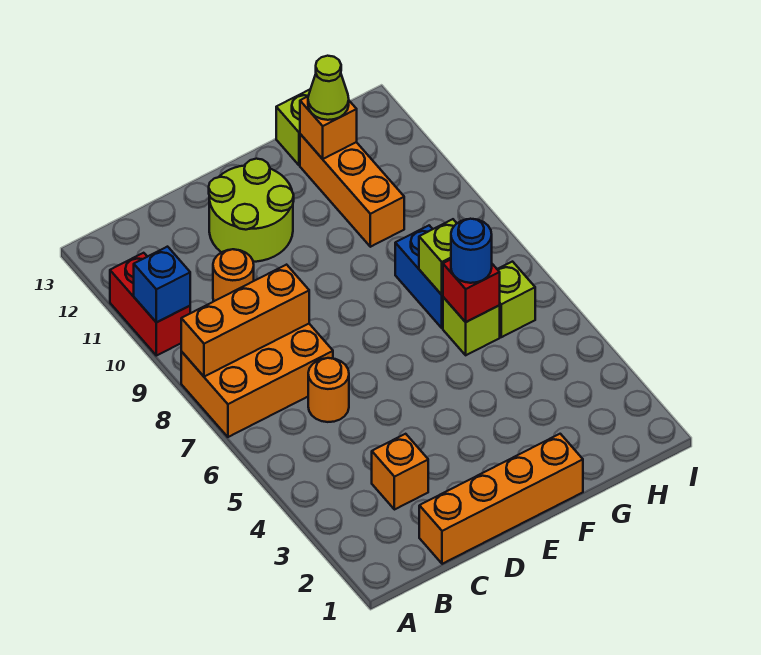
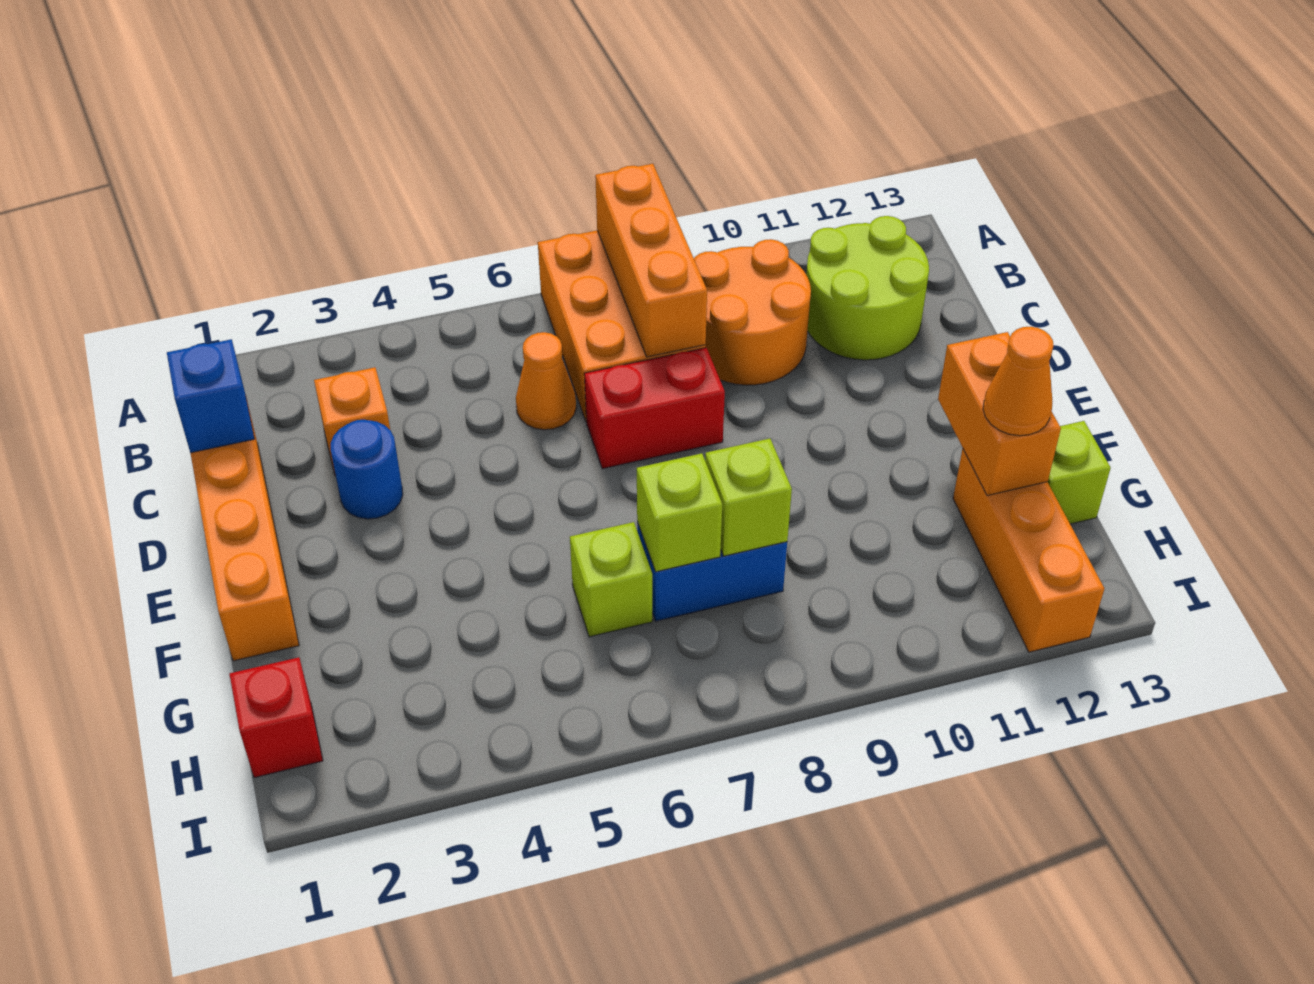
red 1x2 brick [110,253,190,356] -> red 1x2 brick moved to [584,348,725,469]
blue 1x1 brick [134,247,190,322] -> blue 1x1 brick moved to [167,339,254,453]
orange 1x1 round brick [308,358,349,422] -> orange 1x1 cone [516,332,576,430]
orange 1x1 round brick [213,249,254,301] -> orange 2x2 round brick [694,239,811,385]
lime 2x2 round brick [209,159,294,262] -> lime 2x2 round brick moved to [806,216,929,360]
red 1x1 brick [443,260,500,322] -> red 1x1 brick moved to [230,657,323,778]
blue 1x1 round brick [451,219,492,283] -> blue 1x1 round brick moved to [331,420,403,519]
orange 1x3 brick [300,134,404,247] -> orange 1x3 brick turned to [953,449,1104,652]
orange 1x1 brick [300,97,357,159] -> orange 1x2 brick [938,332,1061,496]
lime 1x1 cone [308,56,349,120] -> orange 1x1 cone [983,327,1053,436]
lime 1x1 brick [497,262,535,337] -> lime 1x1 brick moved to [705,439,792,556]

